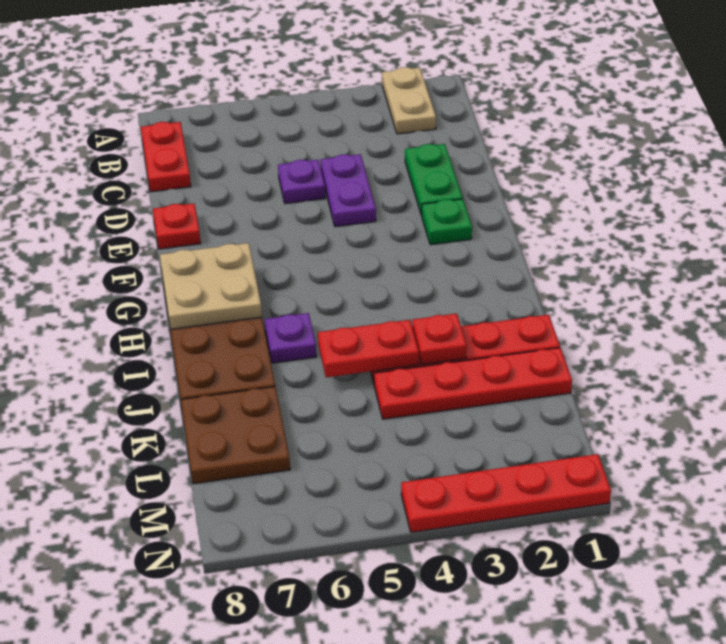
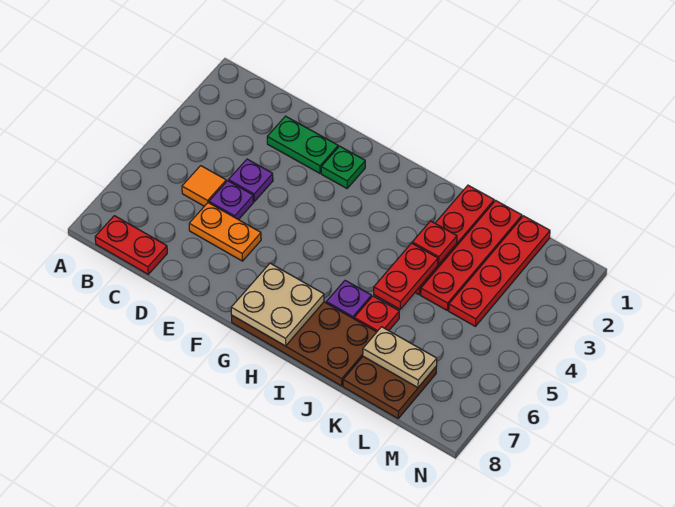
tan 1x2 plate [382,67,436,134] -> tan 1x2 plate moved to [363,327,437,387]
none -> orange 1x1 tile [182,166,226,206]
purple 1x2 plate [321,154,376,227] -> purple 1x1 plate [229,159,273,201]
none -> orange 1x2 plate [189,203,261,261]
red 1x1 plate [153,203,201,249] -> red 1x1 plate moved to [354,296,399,332]
red 1x4 plate [401,454,611,532] -> red 1x4 plate moved to [449,216,550,326]

